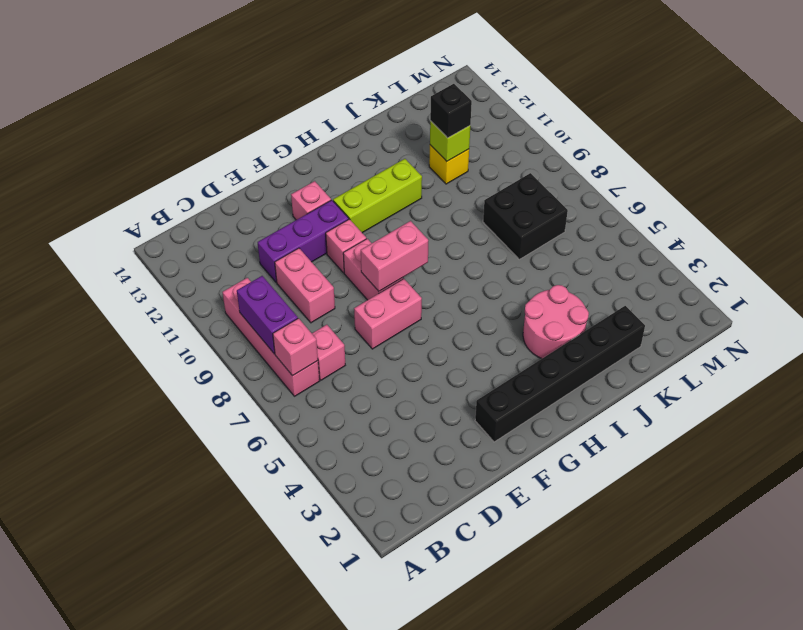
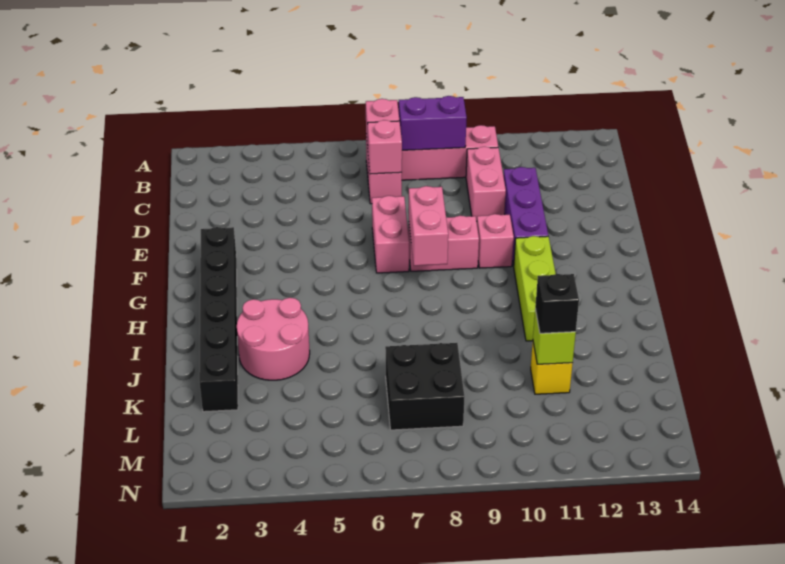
pink 1x2 brick [275,248,335,323] -> pink 1x2 brick turned to [466,147,506,221]
pink 1x1 brick [291,181,331,220] -> pink 1x1 brick moved to [368,120,402,174]

